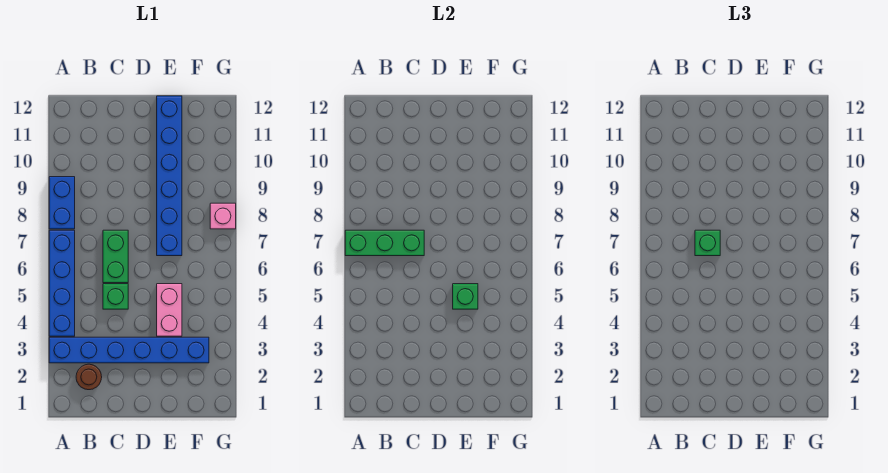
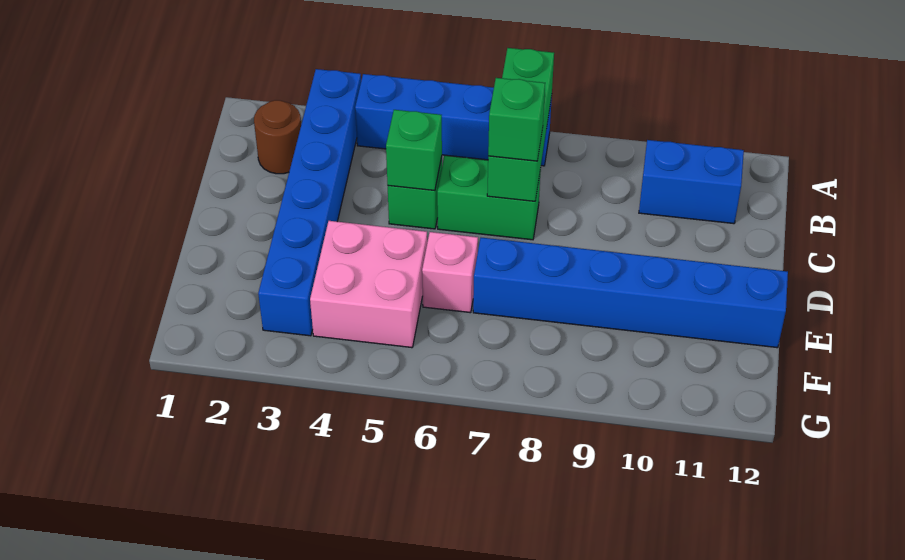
blue 1x2 brick [49,177,75,229] -> blue 1x2 brick moved to [639,140,744,224]
pink 1x2 brick [157,284,182,336] -> pink 2x2 brick [310,221,427,348]
green 1x1 brick [453,284,478,309] -> green 1x1 brick moved to [386,110,442,191]
pink 1x1 brick [210,203,236,229] -> pink 1x1 brick moved to [422,232,478,313]

